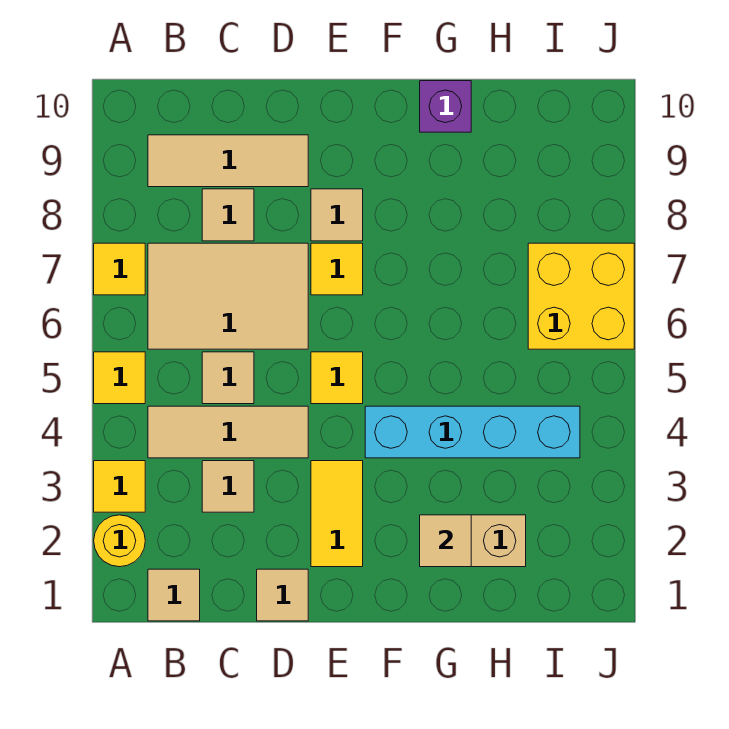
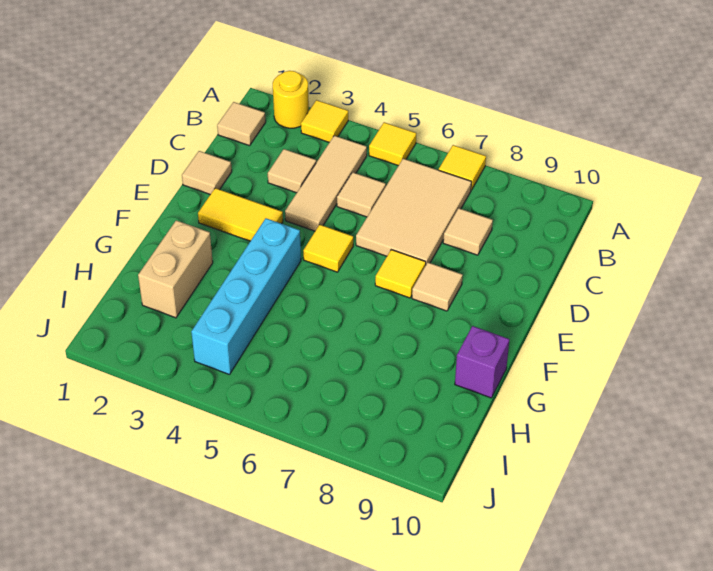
tan 1x3 tile [148,135,308,187] -> none
tan 1x1 tile [420,515,471,567] -> none
yellow 2x2 brick [528,243,634,349] -> none

